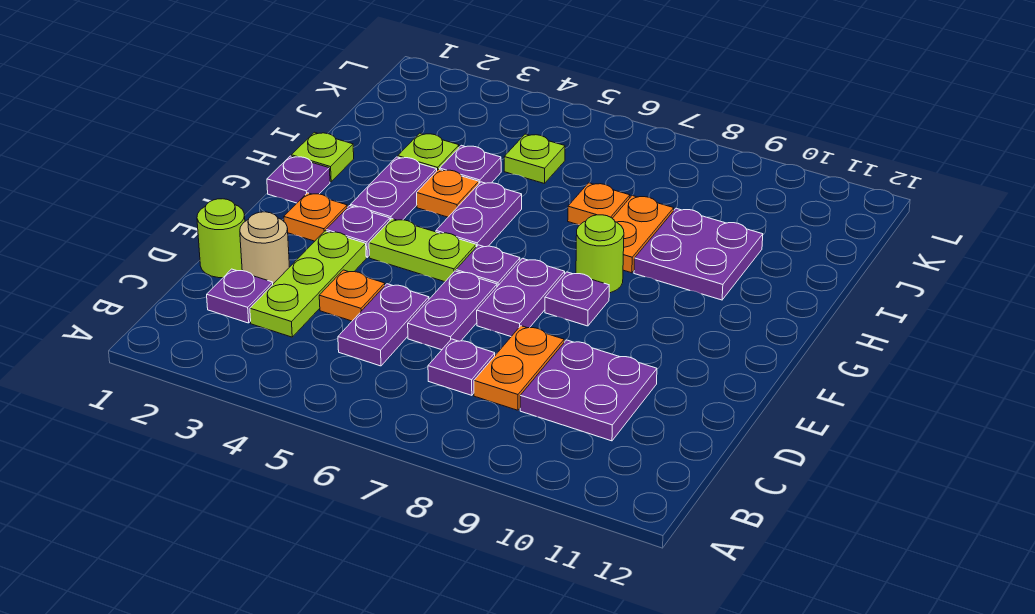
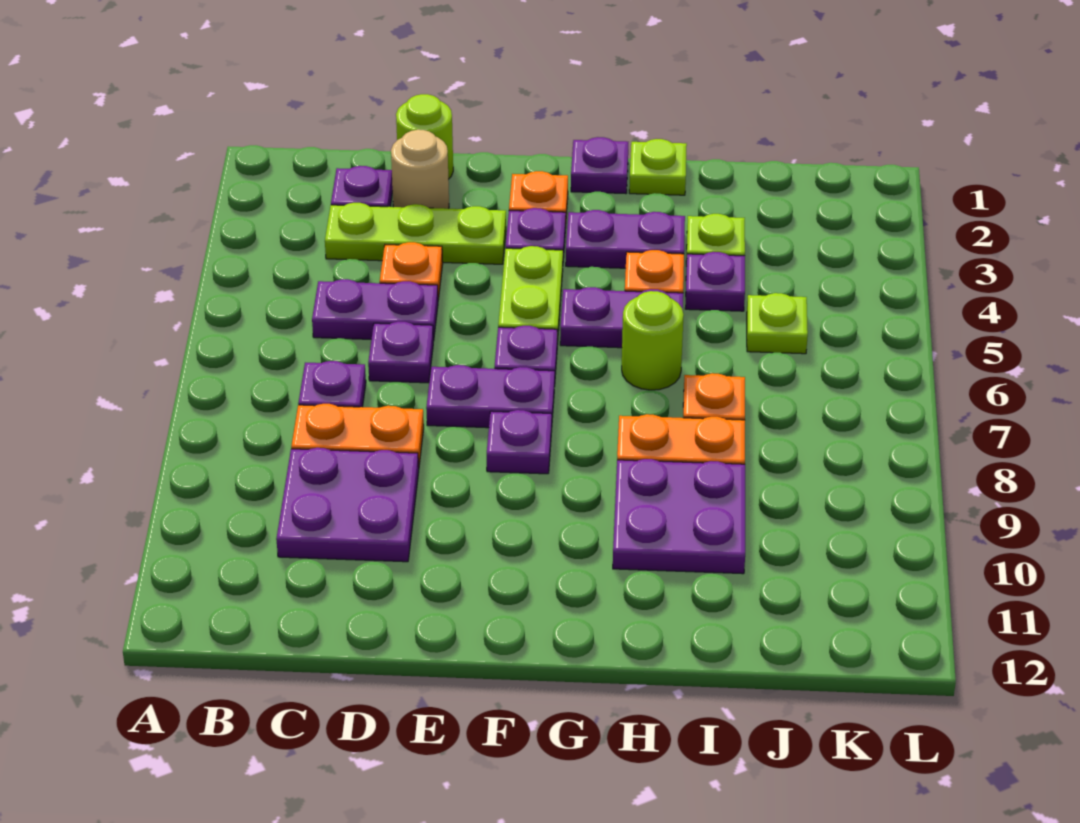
purple 1x2 plate [408,271,497,350] -> purple 1x1 plate [368,322,433,383]
lime 1x1 round brick [576,215,624,293] -> lime 1x1 round brick moved to [622,291,684,390]

